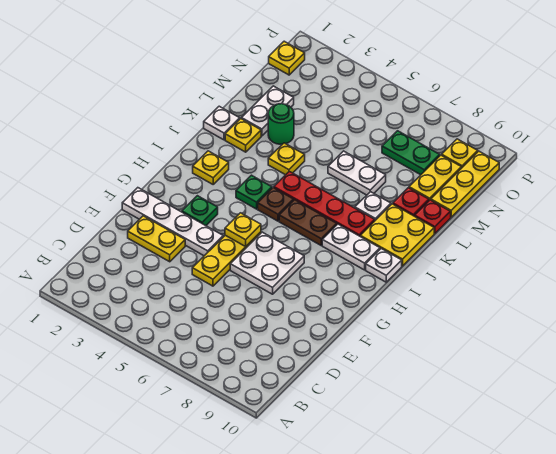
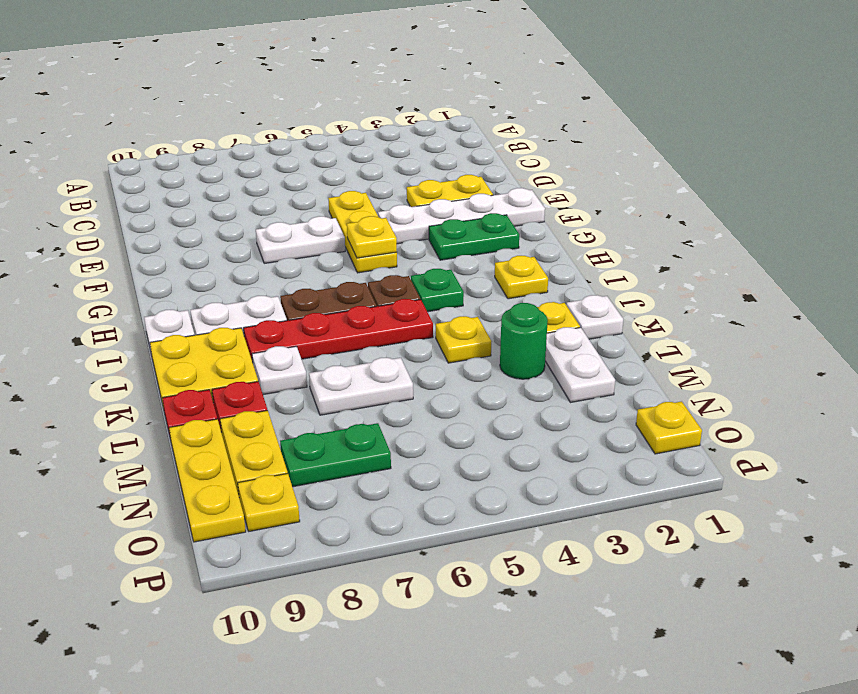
white 2x2 plate [230,232,304,294] -> white 1x2 plate [256,216,345,263]
green 1x1 plate [182,196,218,226] -> green 1x2 plate [429,213,519,260]

